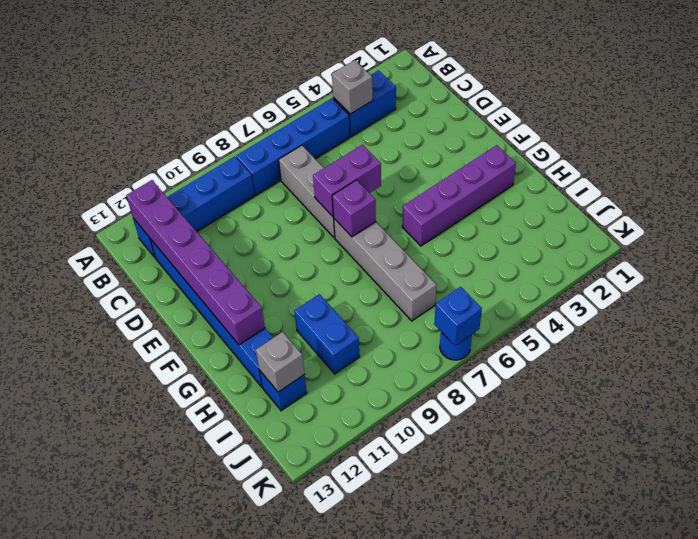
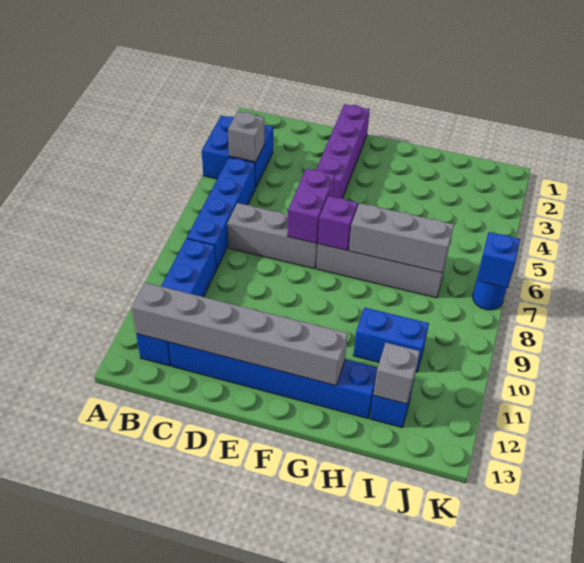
blue 1x2 brick [333,70,396,136] -> blue 2x2 brick [202,116,273,187]
purple 1x6 brick [126,180,265,345] -> grey 1x6 brick [132,283,348,385]
purple 1x4 brick [402,145,516,246] -> purple 1x4 brick moved to [316,104,370,198]
none -> grey 1x3 brick [349,203,454,273]

